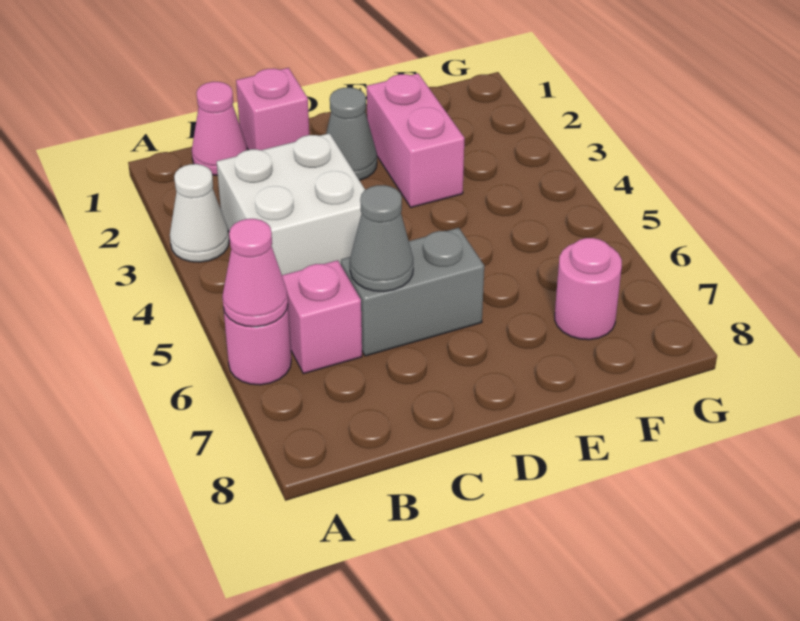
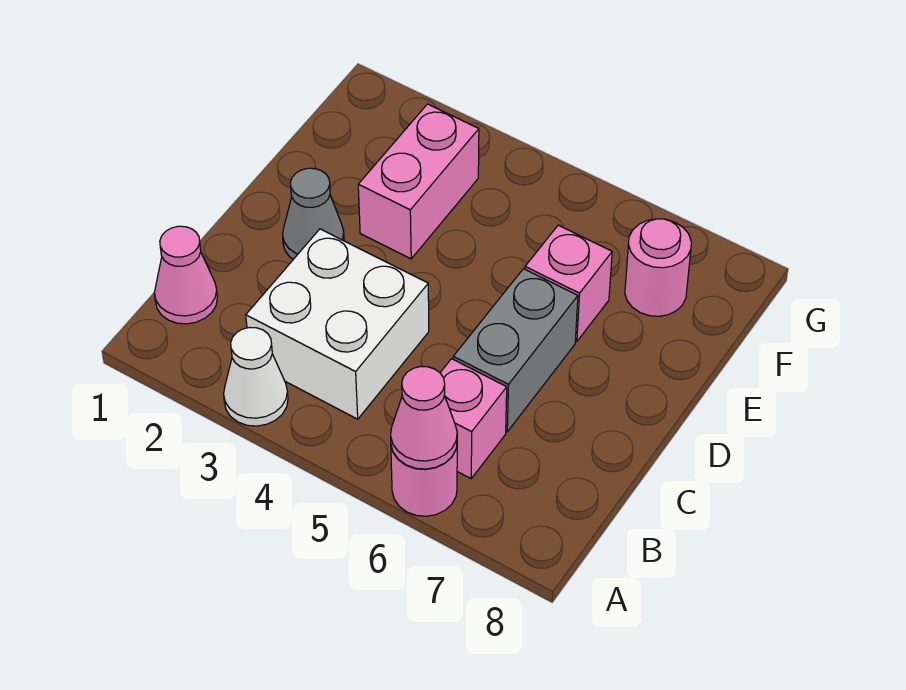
pink 1x1 brick [236,68,309,150] -> pink 1x1 brick moved to [525,225,612,342]
grey 1x1 cone [350,185,413,291] -> none
pink 1x2 brick [367,73,465,207] -> pink 1x2 brick turned to [358,104,479,259]

